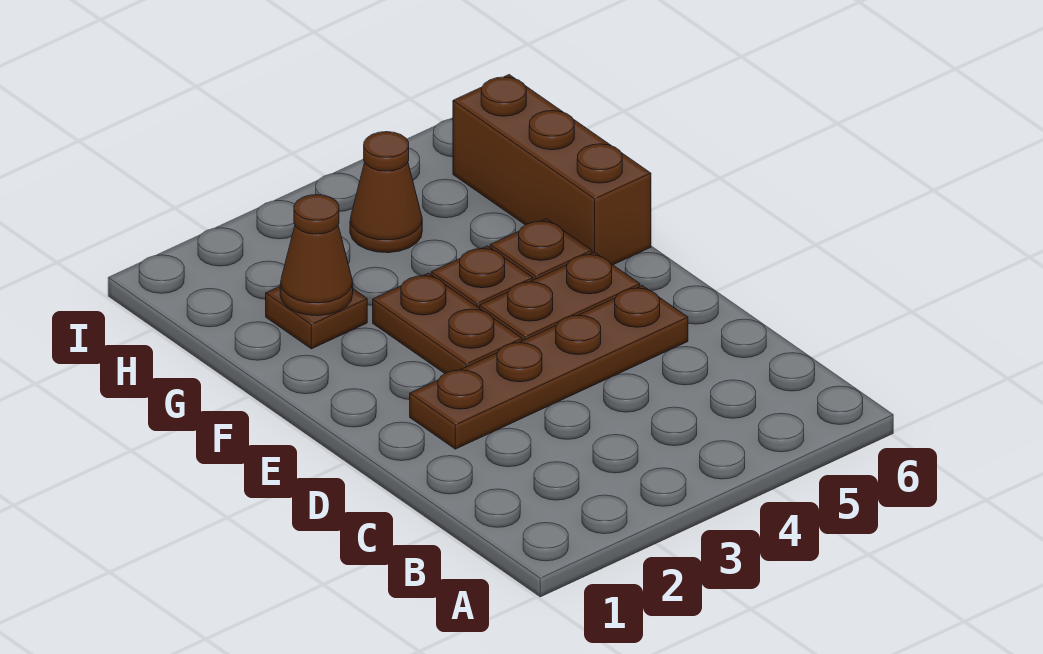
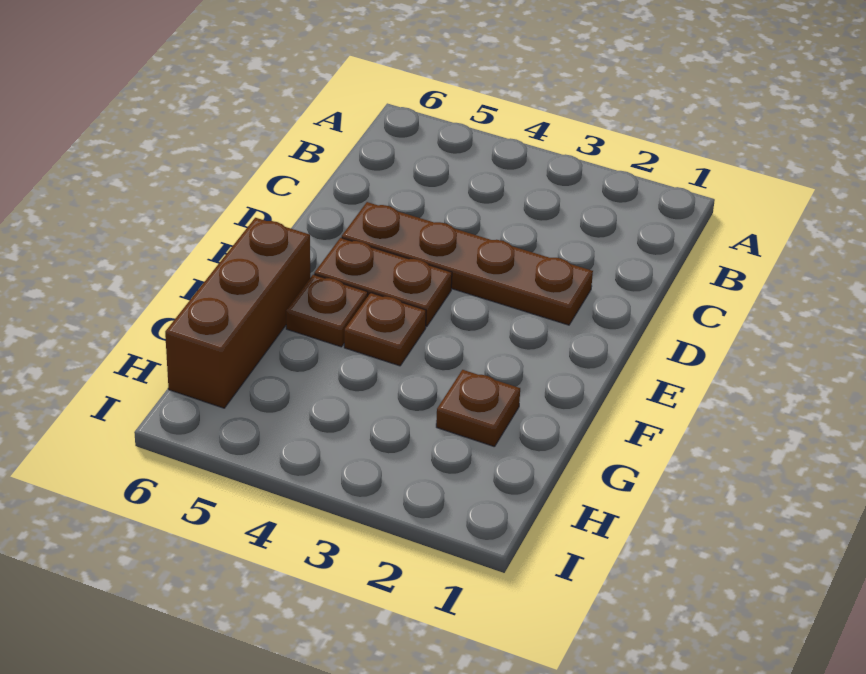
brown 1x2 plate [373,273,522,373] -> none
brown 1x1 cone [280,195,353,316] -> none
brown 1x1 cone [350,132,422,253] -> none

